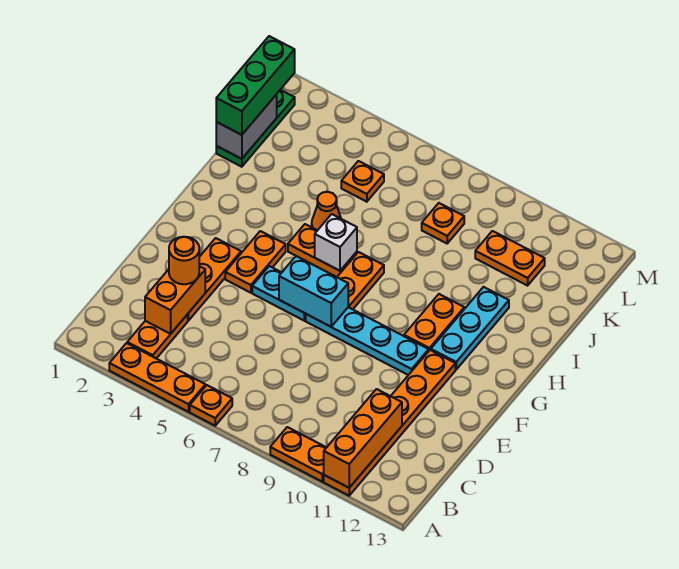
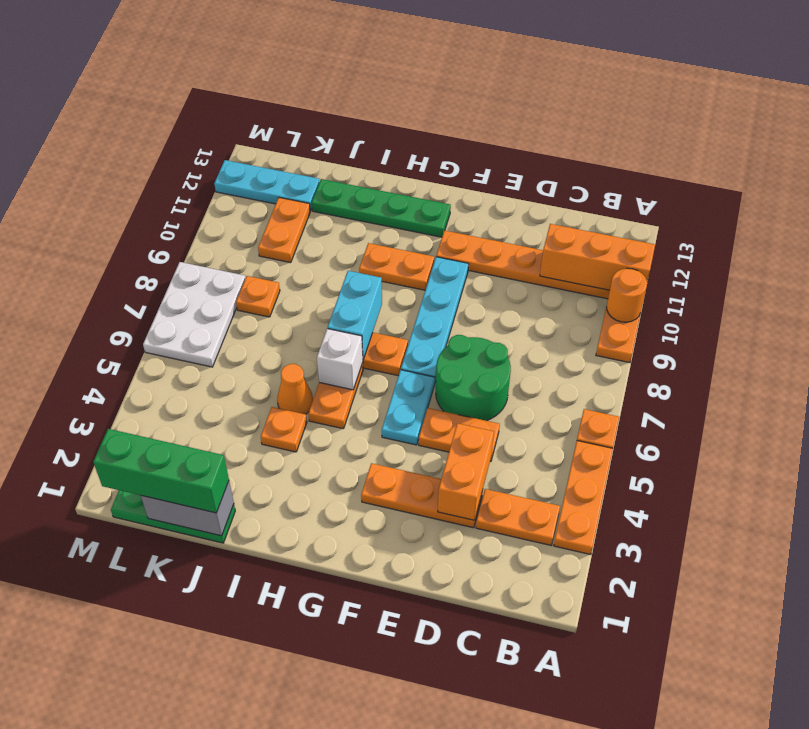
orange 1x2 brick [145,266,205,334] -> orange 1x2 brick turned to [438,423,494,520]
orange 1x1 round brick [169,237,199,284] -> orange 1x1 round brick moved to [607,268,647,322]
none -> green 2x2 round brick [436,335,511,421]
orange 1x2 plate [225,231,286,293] -> orange 1x2 plate moved to [419,408,500,461]
cyan 1x2 brick [279,256,348,327] -> cyan 1x2 brick moved to [328,271,382,359]
cyan 1x3 plate [431,287,509,369] -> cyan 1x3 plate moved to [214,160,320,211]
none -> green 1x4 plate [312,179,451,237]
orange 1x1 plate [341,161,384,202] -> orange 1x1 plate moved to [261,407,307,452]
none -> white 2x3 plate [143,262,245,367]

